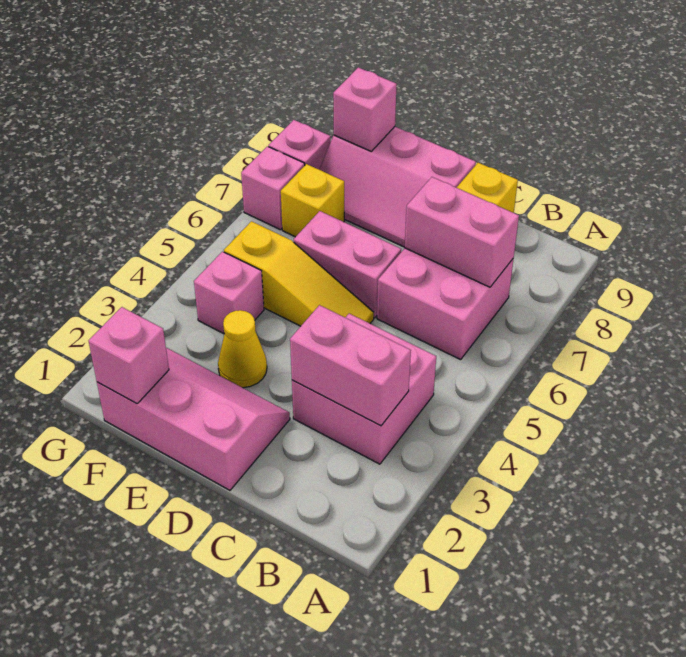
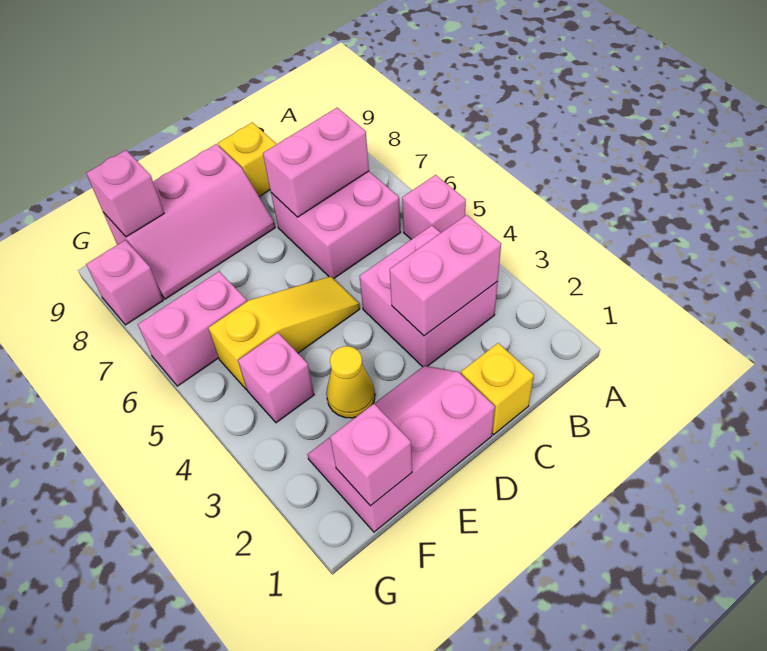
pink 1x2 brick [294,211,401,318] -> pink 1x2 brick moved to [138,272,247,386]
yellow 1x1 brick [281,164,344,237] -> yellow 1x1 brick moved to [461,343,534,435]
pink 1x1 brick [241,146,305,230] -> pink 1x1 brick moved to [402,175,466,239]

